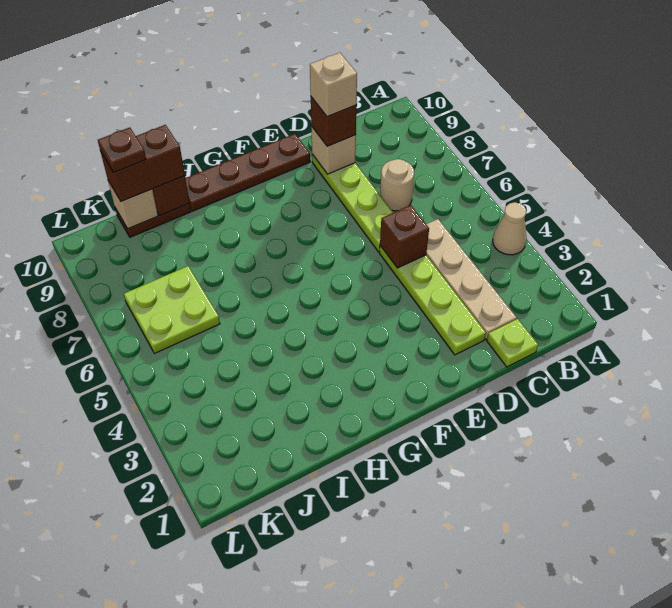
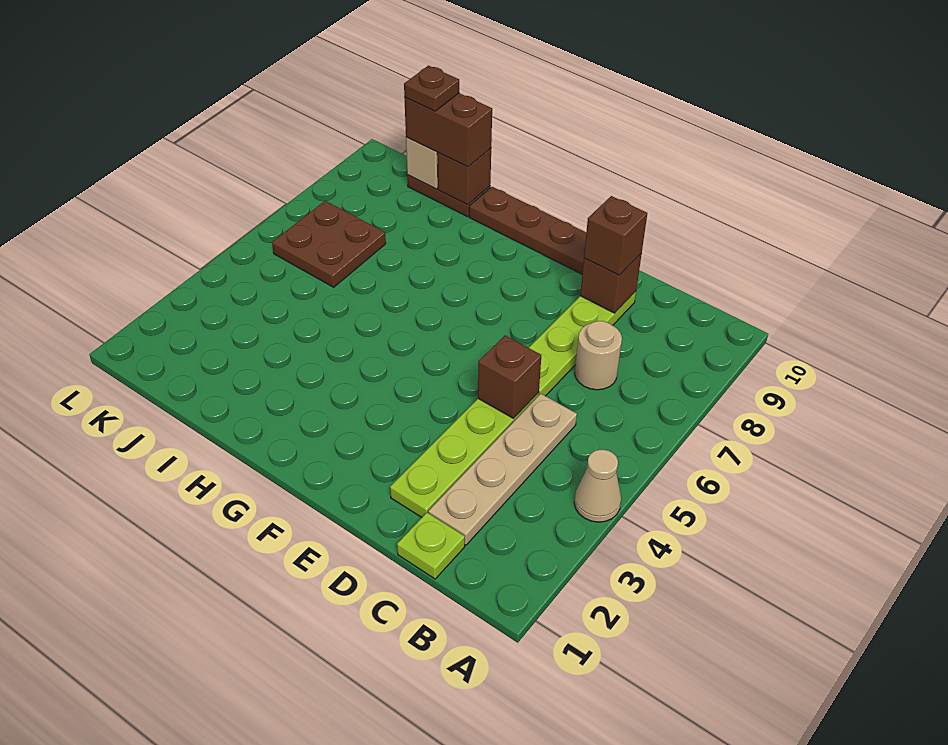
tan 1x1 brick [311,126,356,174] -> brown 1x1 brick [580,253,642,313]
tan 1x1 brick [310,53,357,117] -> none
lime 2x2 plate [124,266,220,354] -> brown 2x2 plate [272,201,386,287]

